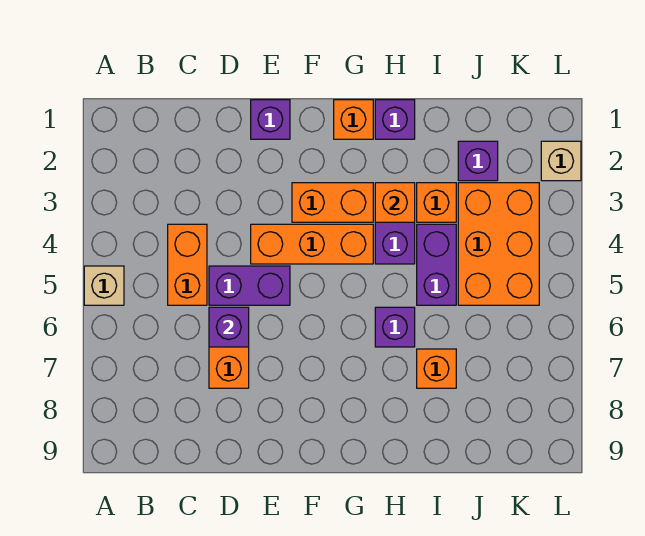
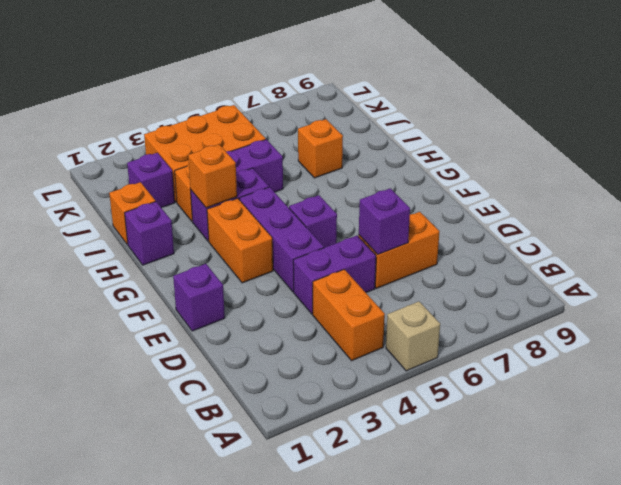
orange 1x2 brick [168,224,207,305] -> orange 1x2 brick turned to [313,269,385,361]
purple 1x2 brick [209,266,290,305] -> purple 1x2 brick turned to [293,236,376,314]
orange 1x3 brick [251,224,373,264] -> purple 1x3 brick [239,187,324,292]
orange 1x1 brick [334,100,373,139] -> orange 1x1 brick moved to [109,182,156,244]
purple 1x1 brick [375,307,415,347] -> purple 1x1 brick moved to [289,195,337,248]
tan 1x1 brick [541,141,581,181] -> none

